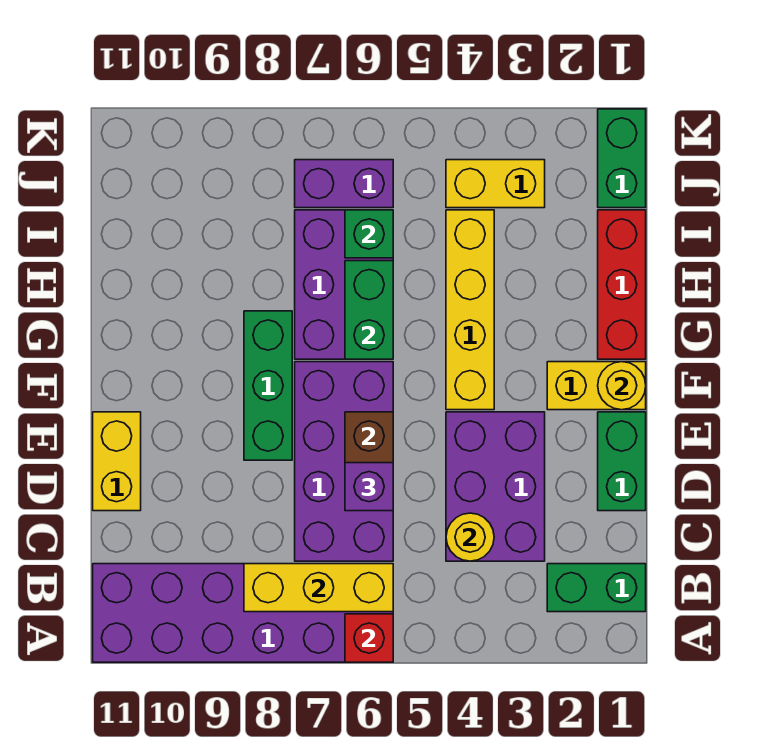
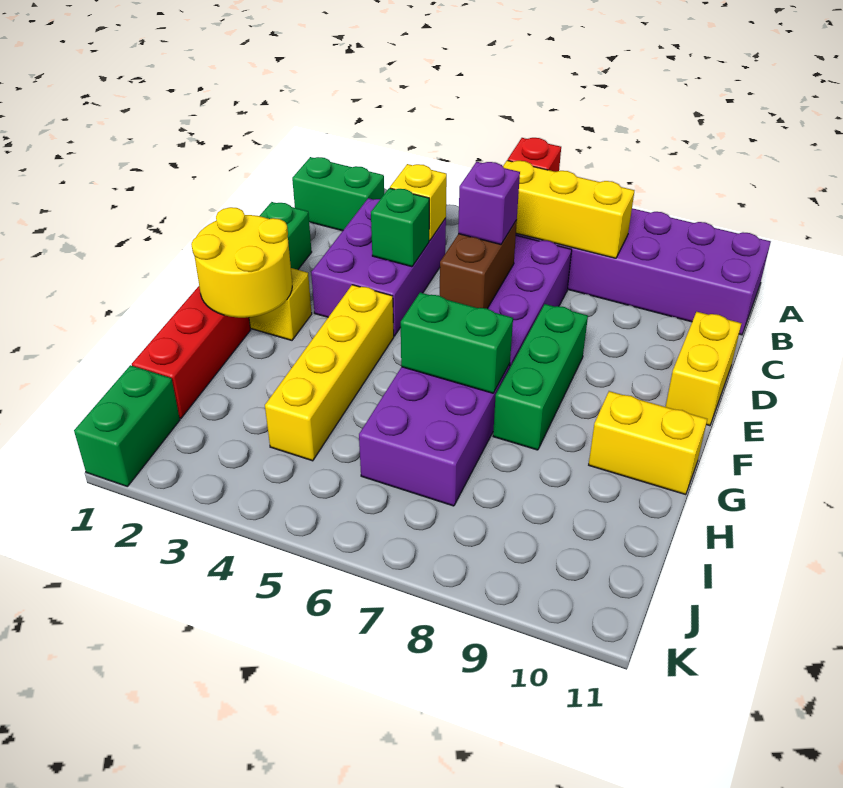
yellow 1x1 round brick [446,513,494,561] -> yellow 1x1 brick [390,164,447,241]
yellow 1x1 round brick [598,362,646,410] -> yellow 2x2 round brick [191,207,292,318]
green 1x2 brick [345,261,393,359] -> green 1x2 brick turned to [401,293,513,393]
green 1x1 brick [345,210,393,258] -> green 1x1 brick moved to [371,188,429,267]
yellow 1x2 brick [446,160,545,208] -> yellow 1x2 brick moved to [589,391,707,495]
purple 1x2 brick [295,160,393,208] -> none

